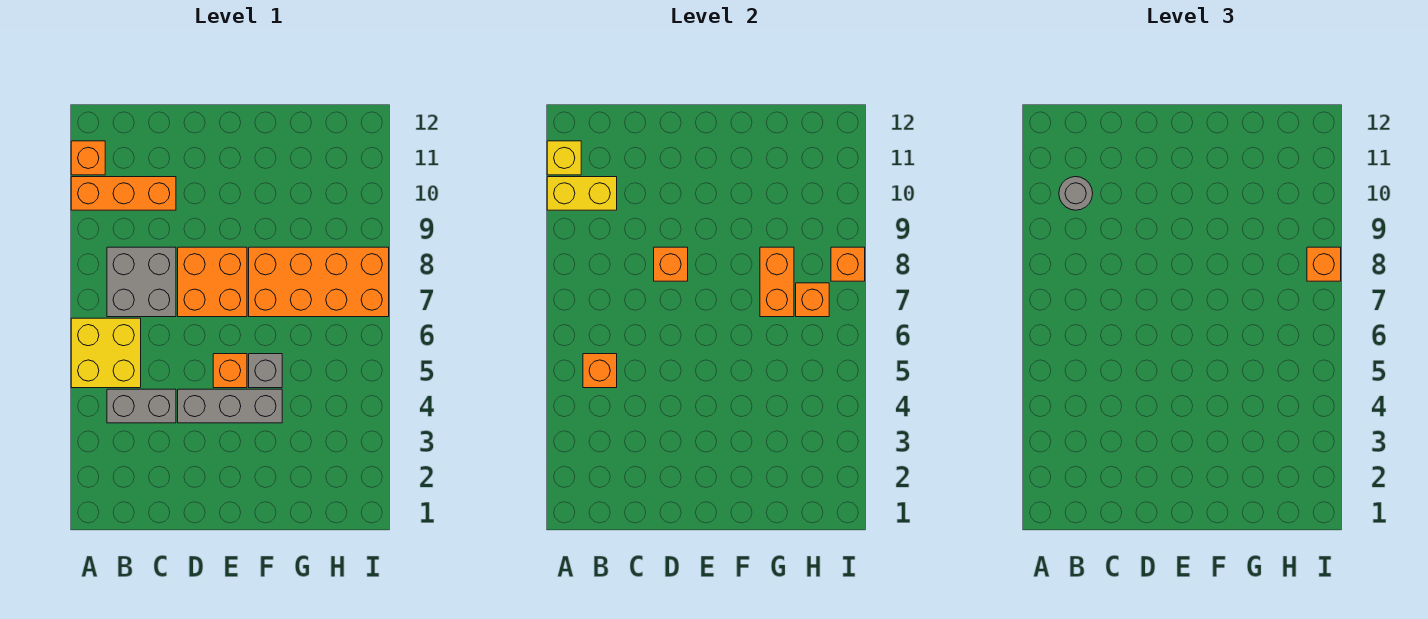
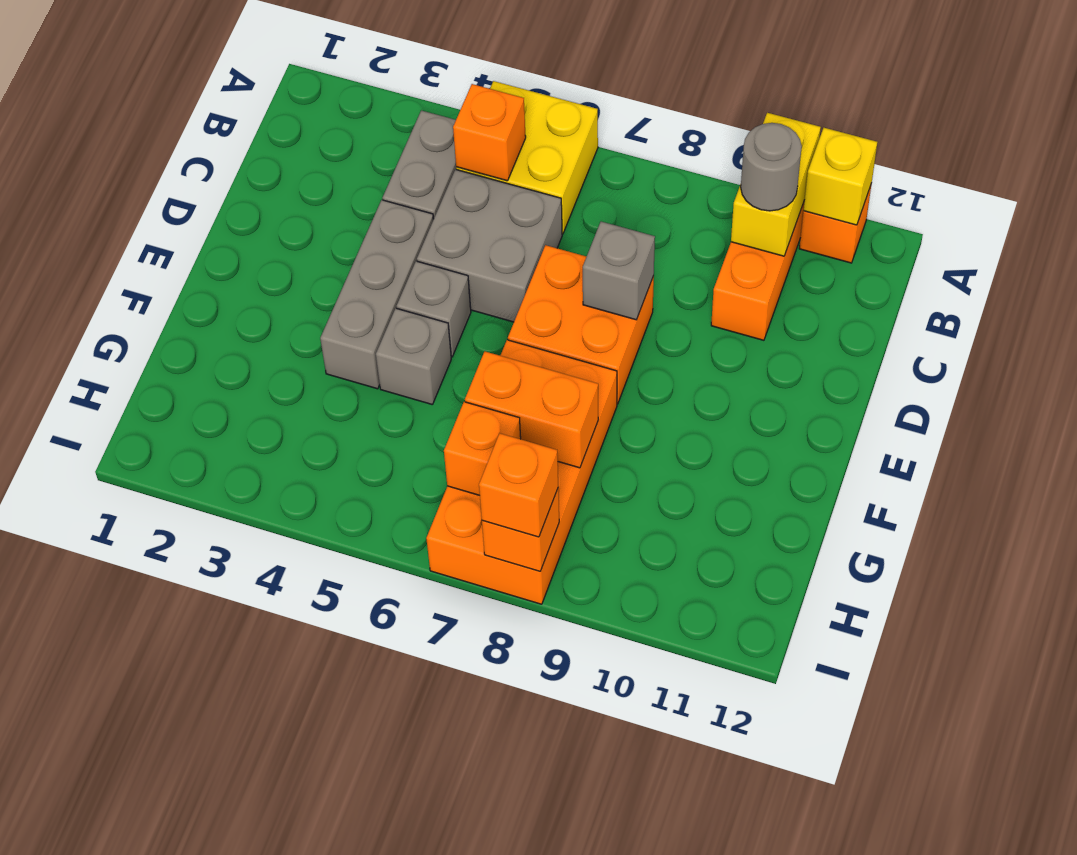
grey 2x2 brick [107,247,176,317] -> grey 2x2 brick moved to [417,170,562,322]
orange 1x1 brick [654,247,688,281] -> grey 1x1 brick [583,222,655,320]
orange 1x1 brick [213,354,247,388] -> grey 1x1 brick [396,261,471,357]

